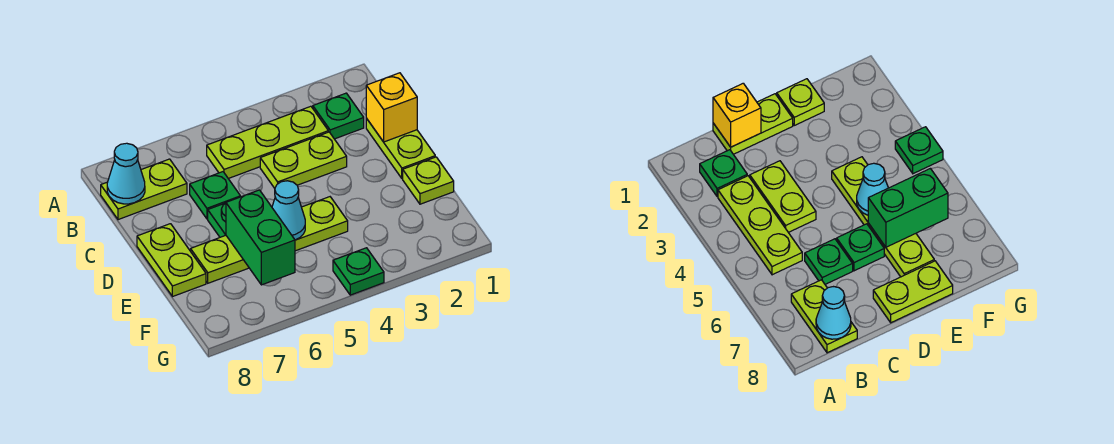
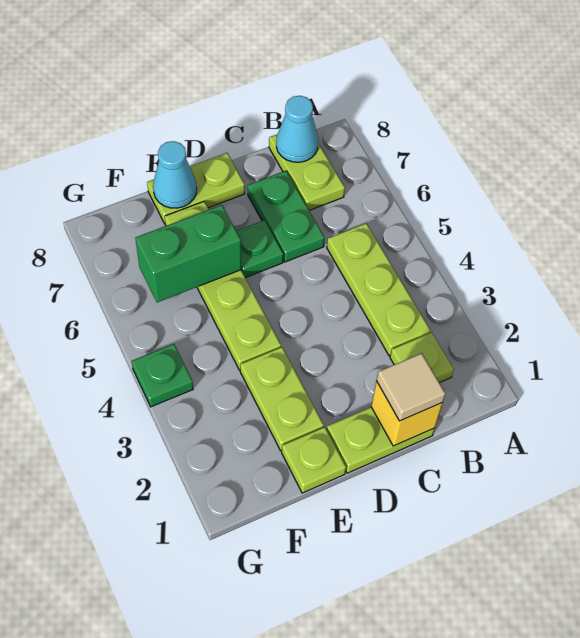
green 1x1 plate [313,93,364,139] -> lime 1x1 plate [390,332,454,383]
none -> tan 1x1 tile [376,353,445,421]
lime 1x2 plate [260,132,347,188] -> lime 1x2 plate moved to [240,347,324,451]
green 1x1 plate [190,172,241,219] -> green 1x2 plate [248,171,325,262]
cyan 1x1 cone [272,181,305,240] -> cyan 1x1 cone moved to [153,141,197,208]

